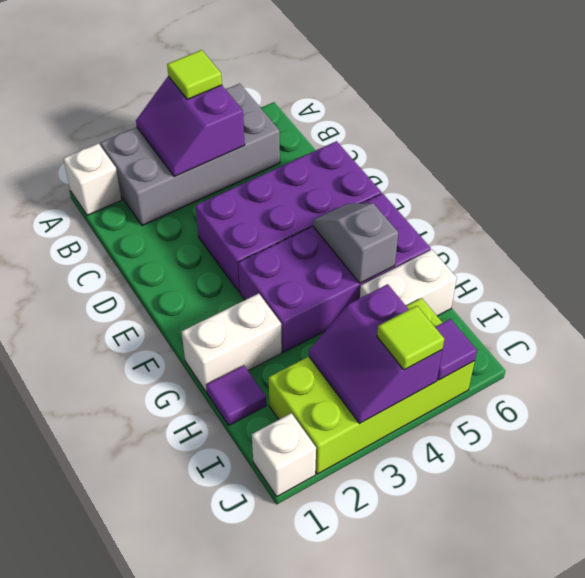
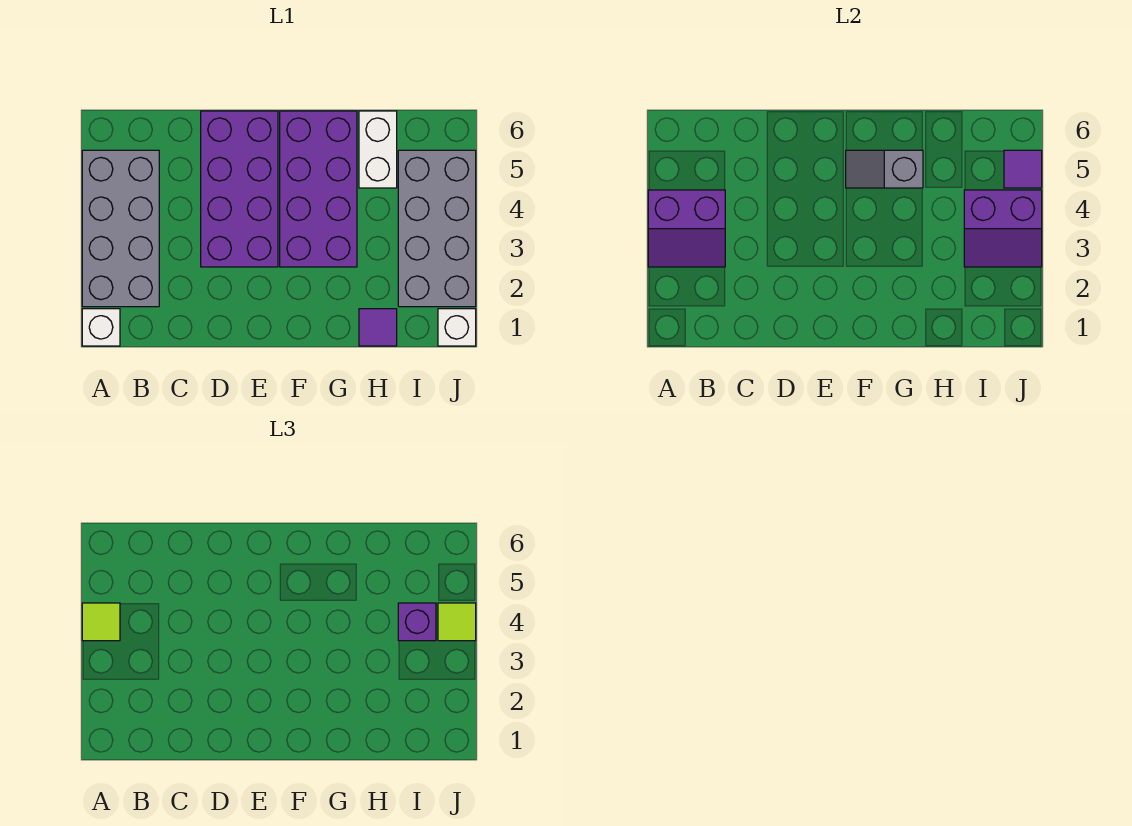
white 1x2 brick [182,294,282,392] -> none
lime 2x4 brick [269,298,475,474] -> grey 2x4 brick [398,150,476,307]
none -> purple 1x1 brick [398,603,436,641]

